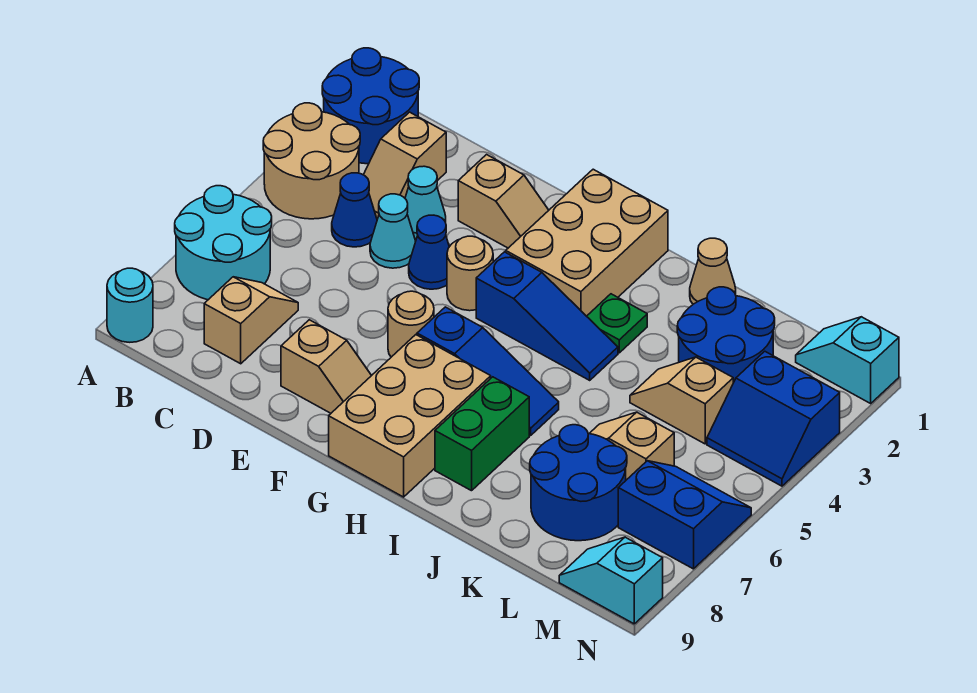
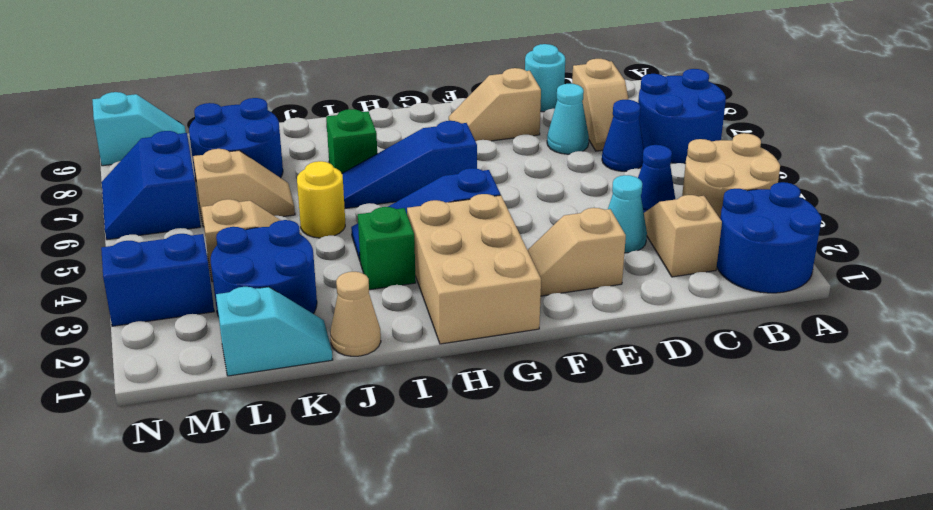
cyan 2x2 round brick [175,186,272,300] -> blue 2x2 round brick [638,69,726,163]
cyan 1x1 round brick [107,268,153,342] -> cyan 1x1 round brick moved to [525,44,565,112]
cyan 1x1 cone [370,194,416,268] -> cyan 1x1 cone moved to [547,84,589,154]
blue 1x1 cone [409,215,449,289] -> blue 1x1 cone moved to [602,100,644,171]
tan 1x1 round brick [447,236,493,311] -> none
tan 1x1 round brick [388,291,434,357] -> none
tan 2x3 brick [329,335,491,497] -> none
green 1x1 plate [587,294,647,353] -> green 1x1 brick [358,207,416,290]
green 1x2 brick [435,377,529,491] -> green 1x1 brick [326,109,377,173]
none -> yellow 1x1 round brick [297,161,345,238]
cyan 1x2 slope [796,317,899,403] -> cyan 1x2 slope moved to [216,287,333,376]
blue 2x2 slope [618,461,751,569] -> blue 2x2 slope turned to [102,131,201,240]

